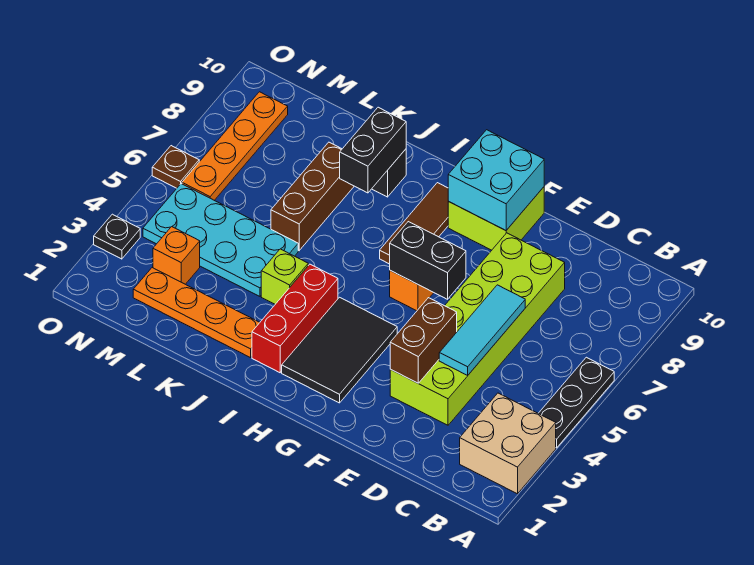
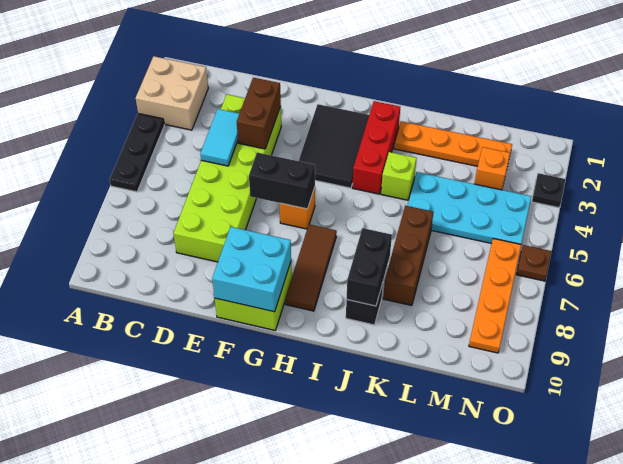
cyan 1x3 tile [439,285,525,376] -> cyan 1x2 tile [200,109,239,166]

